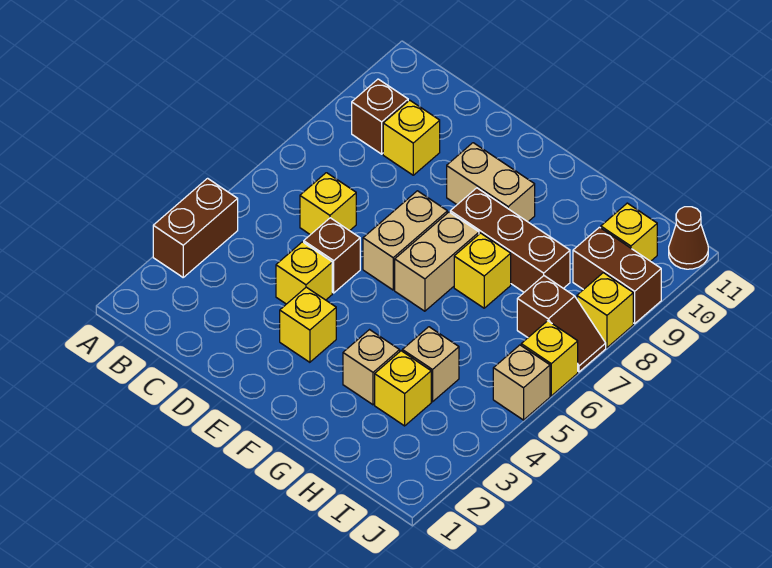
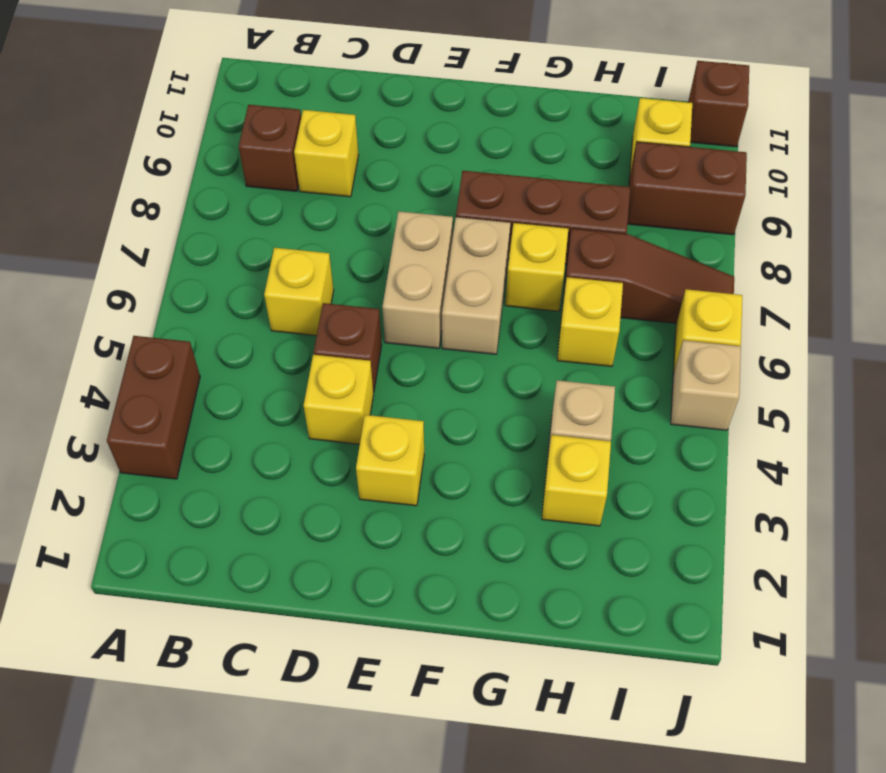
tan 1x2 brick [447,143,535,222] -> none
tan 1x1 brick [343,330,400,405] -> none
brown 1x2 slope [517,276,606,372] -> brown 1x3 slope [563,229,734,323]
yellow 1x1 brick [577,273,633,348] -> yellow 1x1 brick moved to [557,277,623,367]
brown 1x1 cone [669,207,708,269] -> brown 1x1 brick [688,61,749,147]

